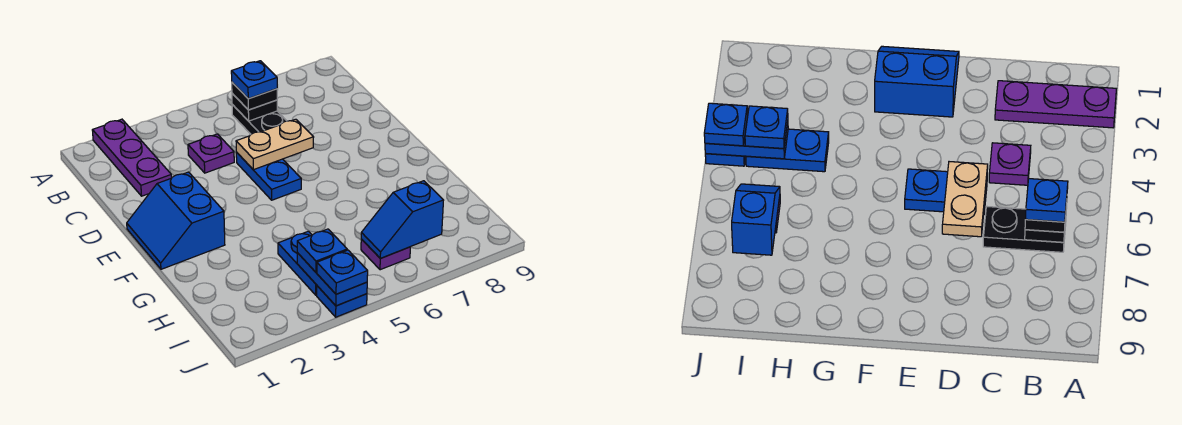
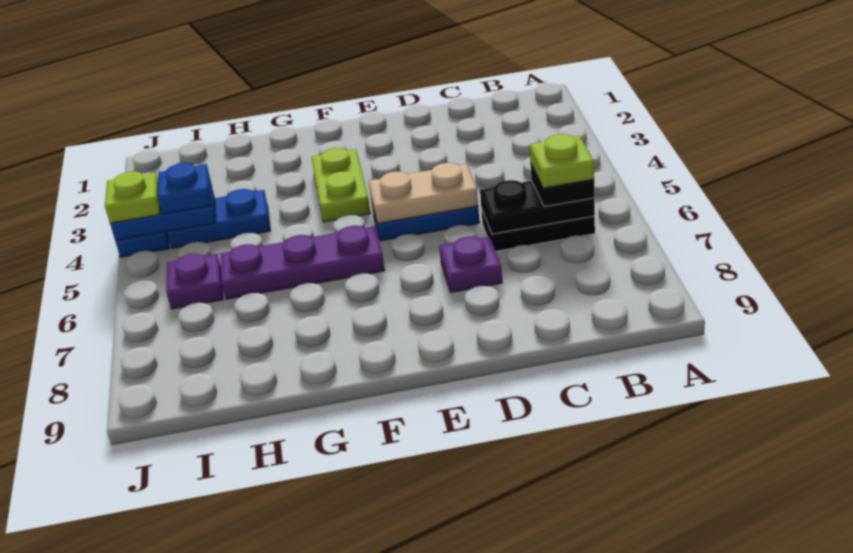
purple 1x3 plate [92,119,171,196] -> purple 1x3 plate moved to [220,226,385,299]
black 1x1 plate [232,93,277,121] -> black 1x2 plate [480,180,595,234]
blue 1x1 plate [231,61,277,99] -> lime 1x1 plate [530,134,594,188]
purple 1x1 plate [188,134,234,173] -> purple 1x1 plate moved to [439,236,502,292]
tan 1x2 plate [236,119,314,170] -> tan 1x2 plate turned to [369,163,478,224]
blue 2x2 slope [127,172,225,269] -> none
none -> lime 1x2 plate [311,148,371,222]
blue 1x2 slope [361,181,444,258] -> none
blue 1x1 plate [317,250,368,294] -> lime 1x1 plate [105,172,160,223]

